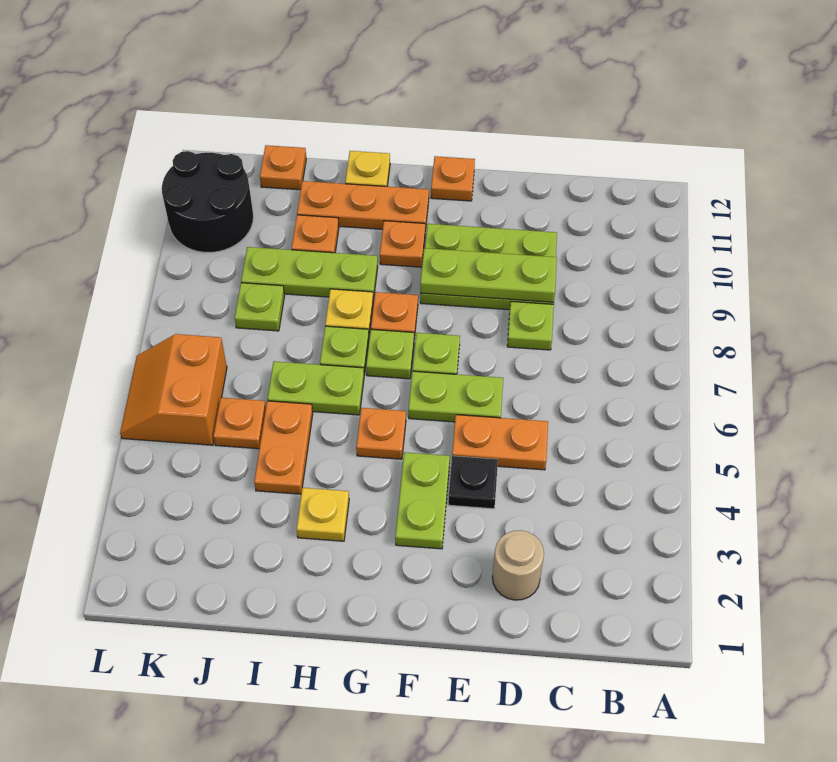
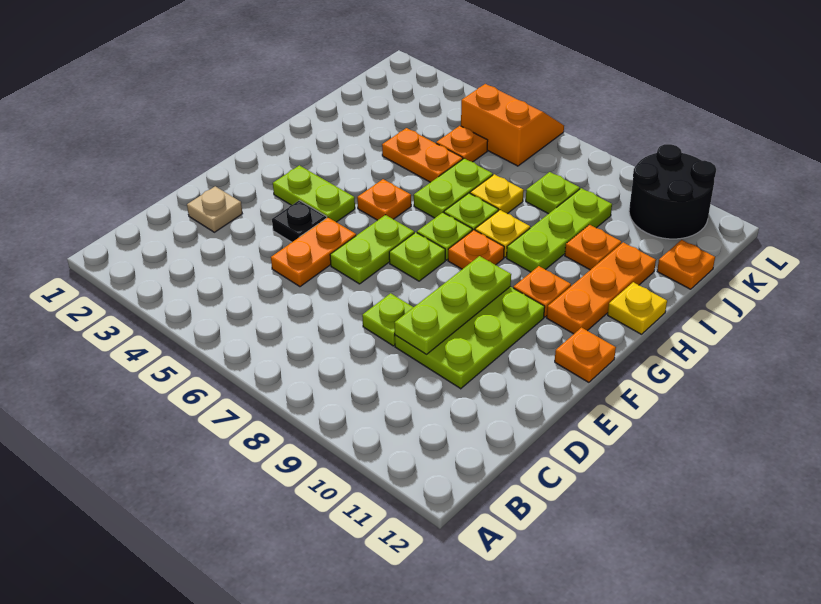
tan 1x1 round brick [492,530,544,600] -> tan 1x1 plate [187,186,242,232]
yellow 1x1 plate [297,488,349,541] -> yellow 1x1 plate moved to [470,174,524,214]

